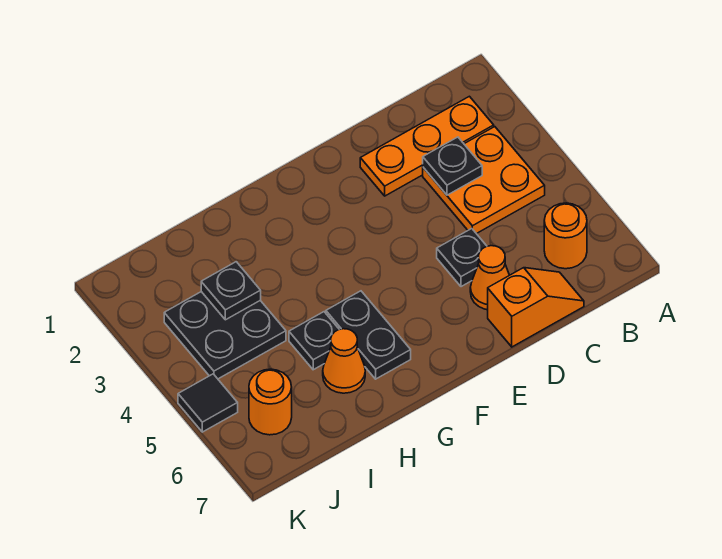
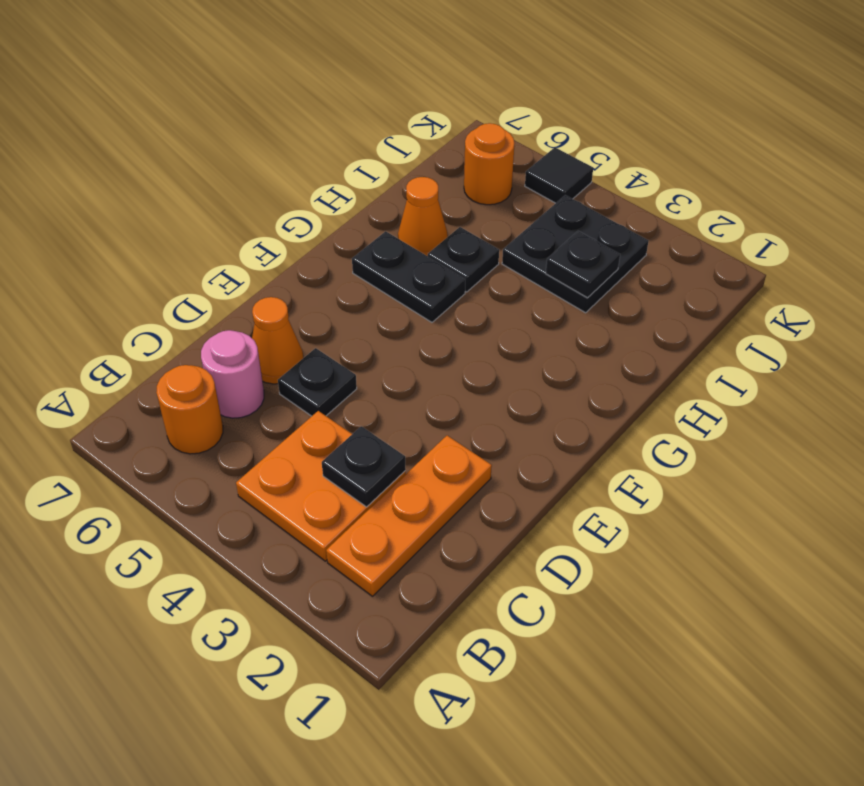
none -> pink 1x1 round brick [201,330,264,418]
orange 1x2 slope [488,268,584,347] -> none

